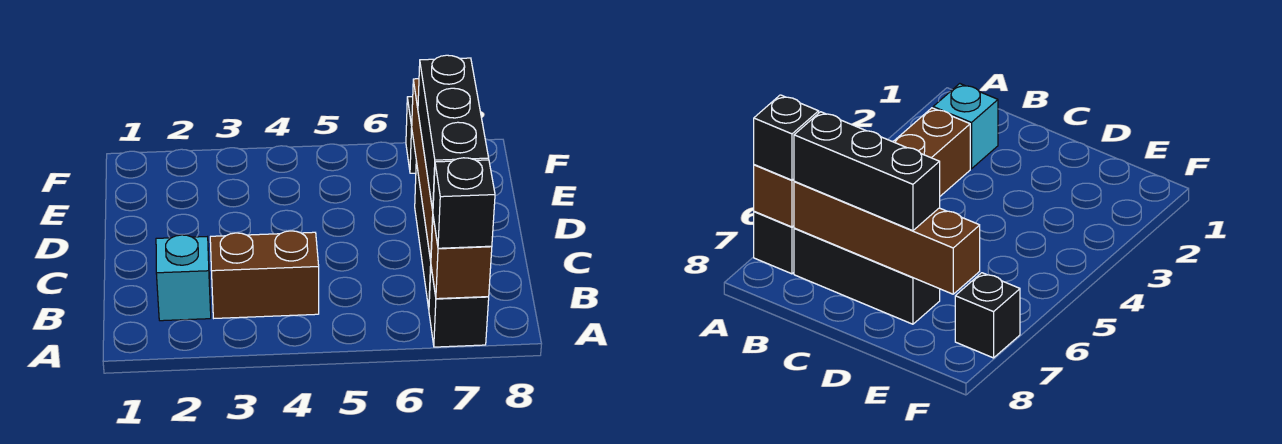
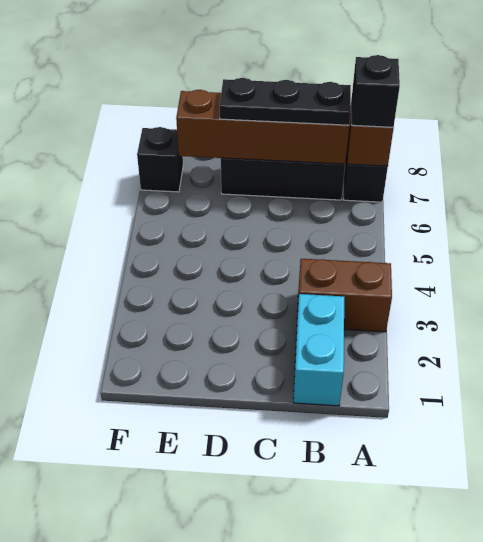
cyan 1x1 brick [156,235,211,321] -> cyan 1x2 brick [293,294,344,406]
brown 1x2 brick [210,231,319,318] -> brown 1x2 brick turned to [297,259,392,332]
black 1x3 brick [418,55,489,210] -> black 1x3 plate [220,78,351,125]

